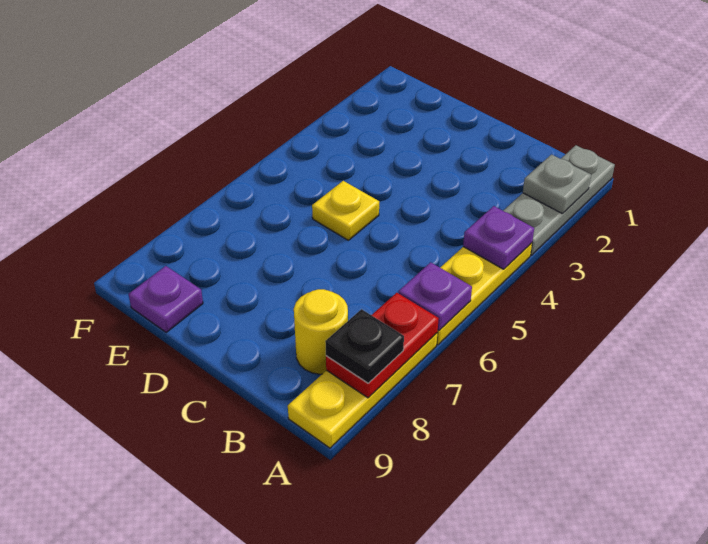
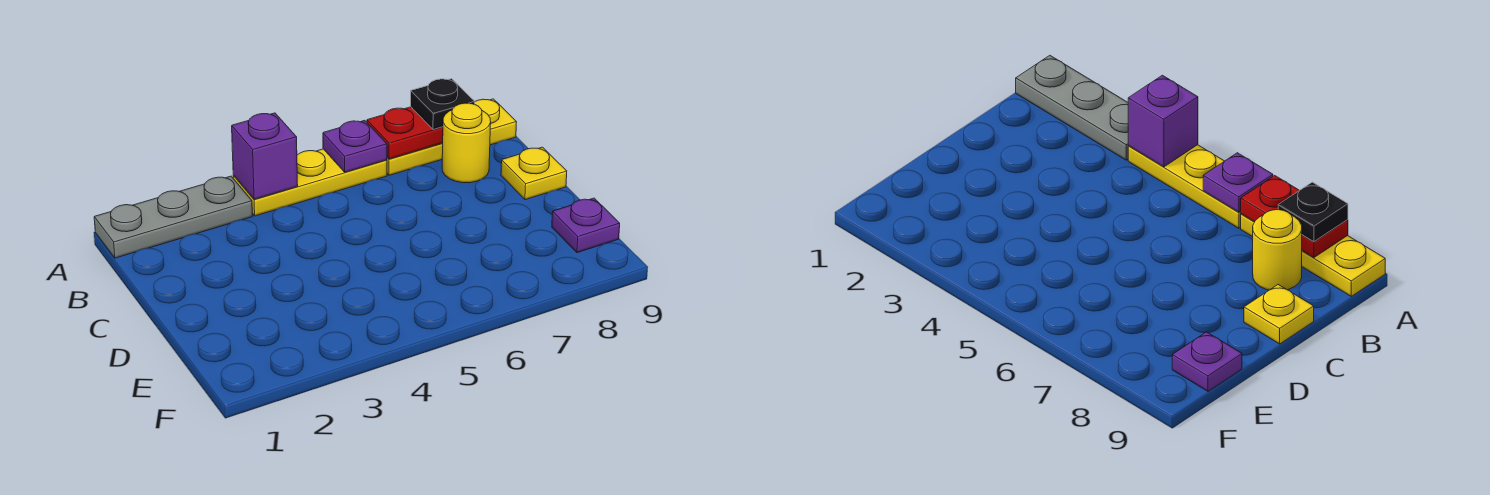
grey 1x1 plate [523,155,591,213] -> none
purple 1x1 plate [463,206,534,269] -> purple 1x1 brick [232,113,298,199]
yellow 1x1 plate [312,181,379,240] -> yellow 1x1 plate moved to [501,147,567,200]

